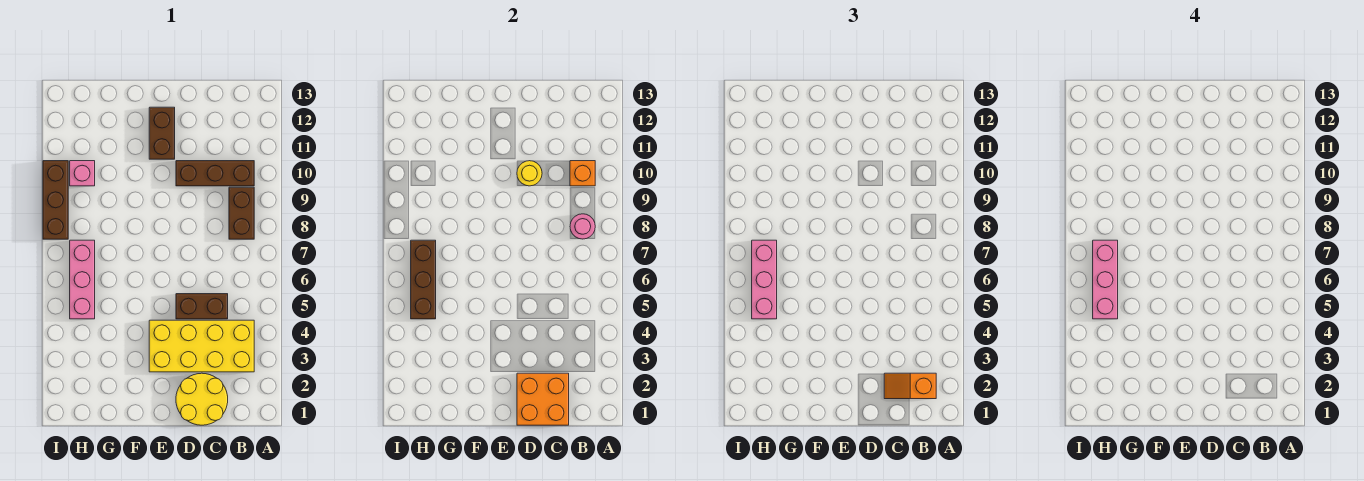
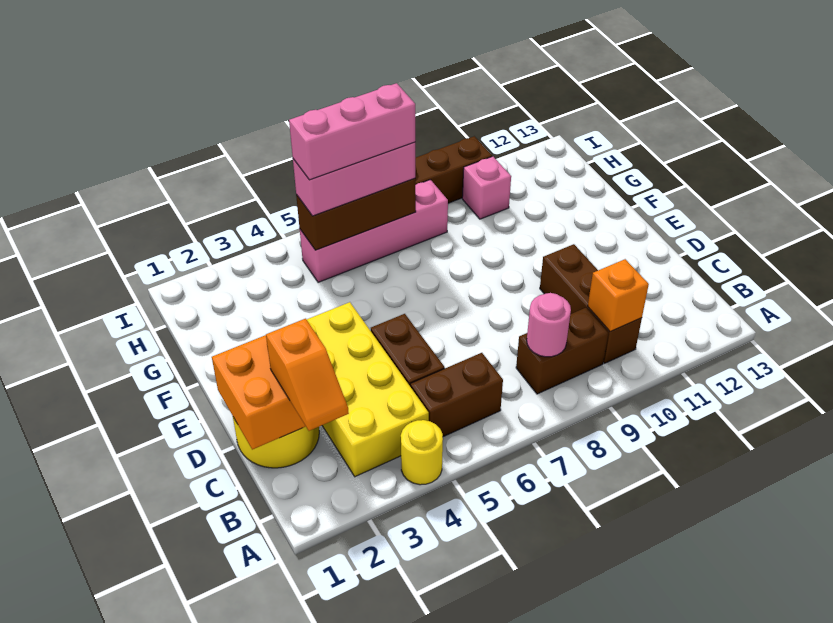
orange 1x2 slope [884,373,936,399] -> orange 1x2 slope turned to [266,319,349,431]
yellow 1x1 round brick [517,161,542,186] -> yellow 1x1 round brick moved to [401,420,443,485]
brown 1x2 brick [149,107,175,159] -> brown 1x2 brick moved to [410,353,503,437]
pink 1x3 brick [70,240,95,319] -> pink 1x4 brick [300,180,448,282]

